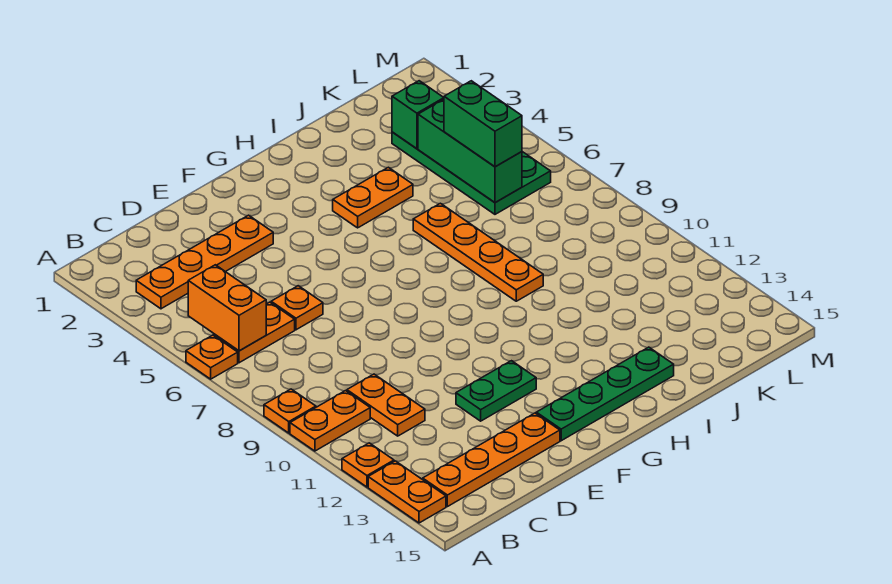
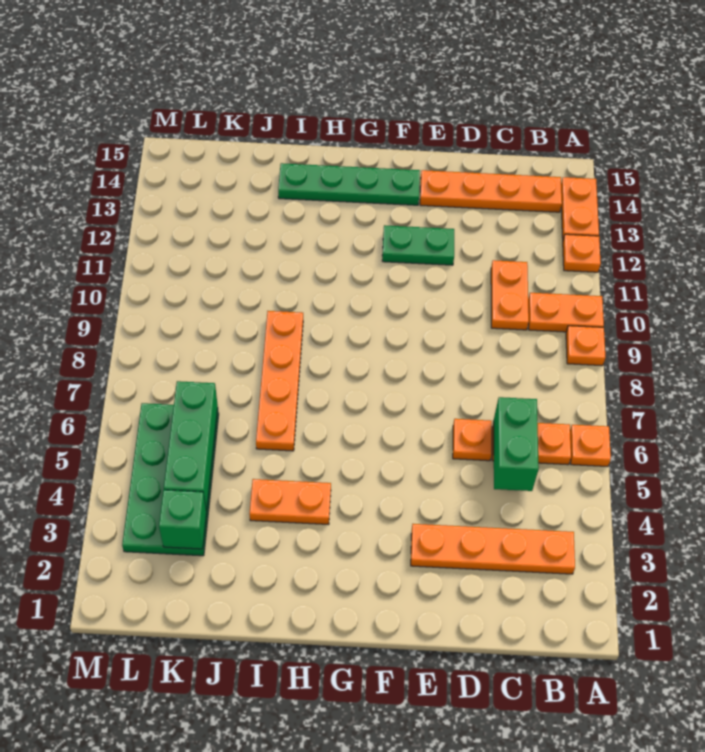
orange 1x2 brick [188,265,266,351] -> none
green 1x2 brick [444,81,522,167] -> green 1x2 brick moved to [494,397,539,491]

